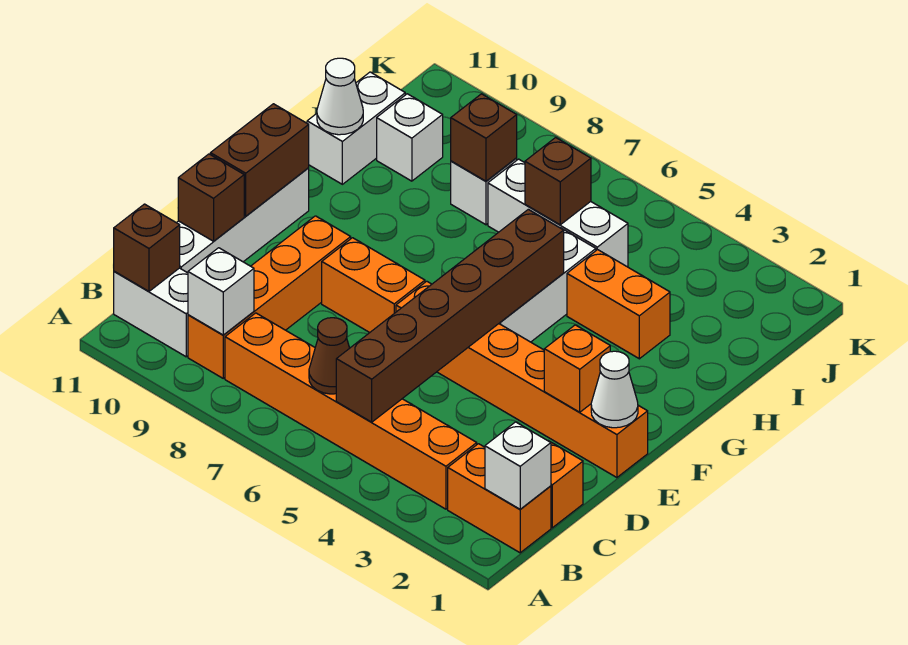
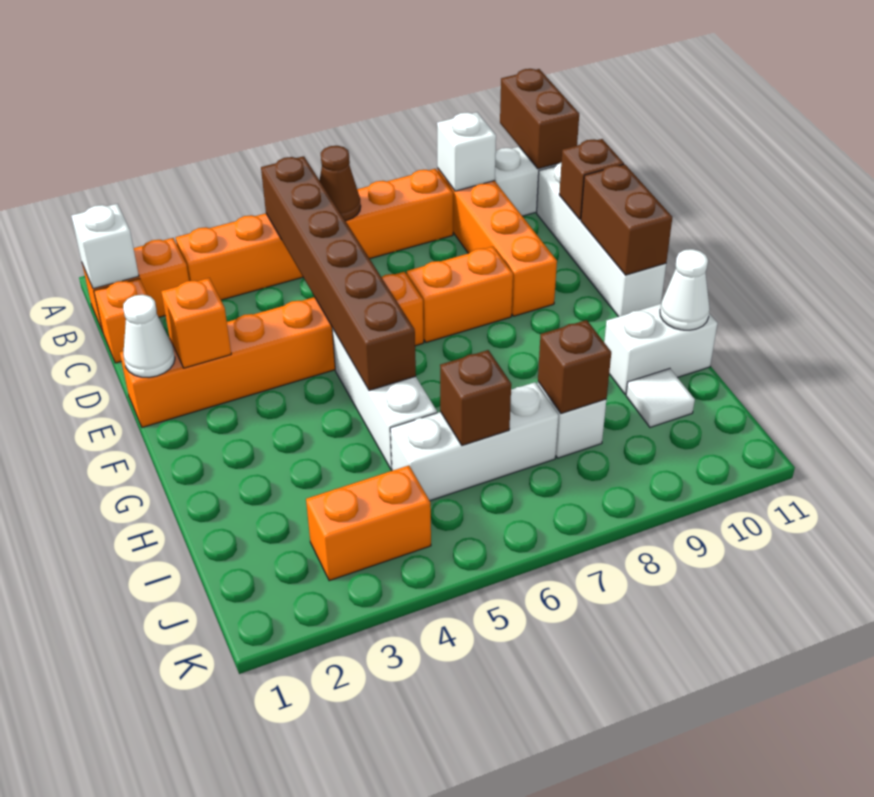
brown 1x1 brick [114,204,180,291] -> brown 1x2 brick [500,69,579,169]
orange 1x2 brick [567,250,670,359] -> orange 1x2 brick moved to [306,466,431,581]
white 1x2 brick [307,72,405,184] -> white 1x2 brick turned to [604,304,717,394]
white 1x1 brick [377,94,443,181] -> white 1x1 tile [626,369,695,427]

